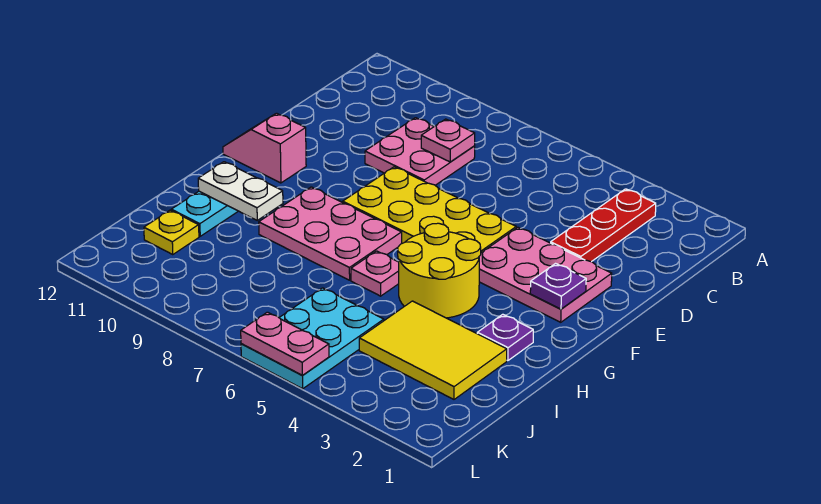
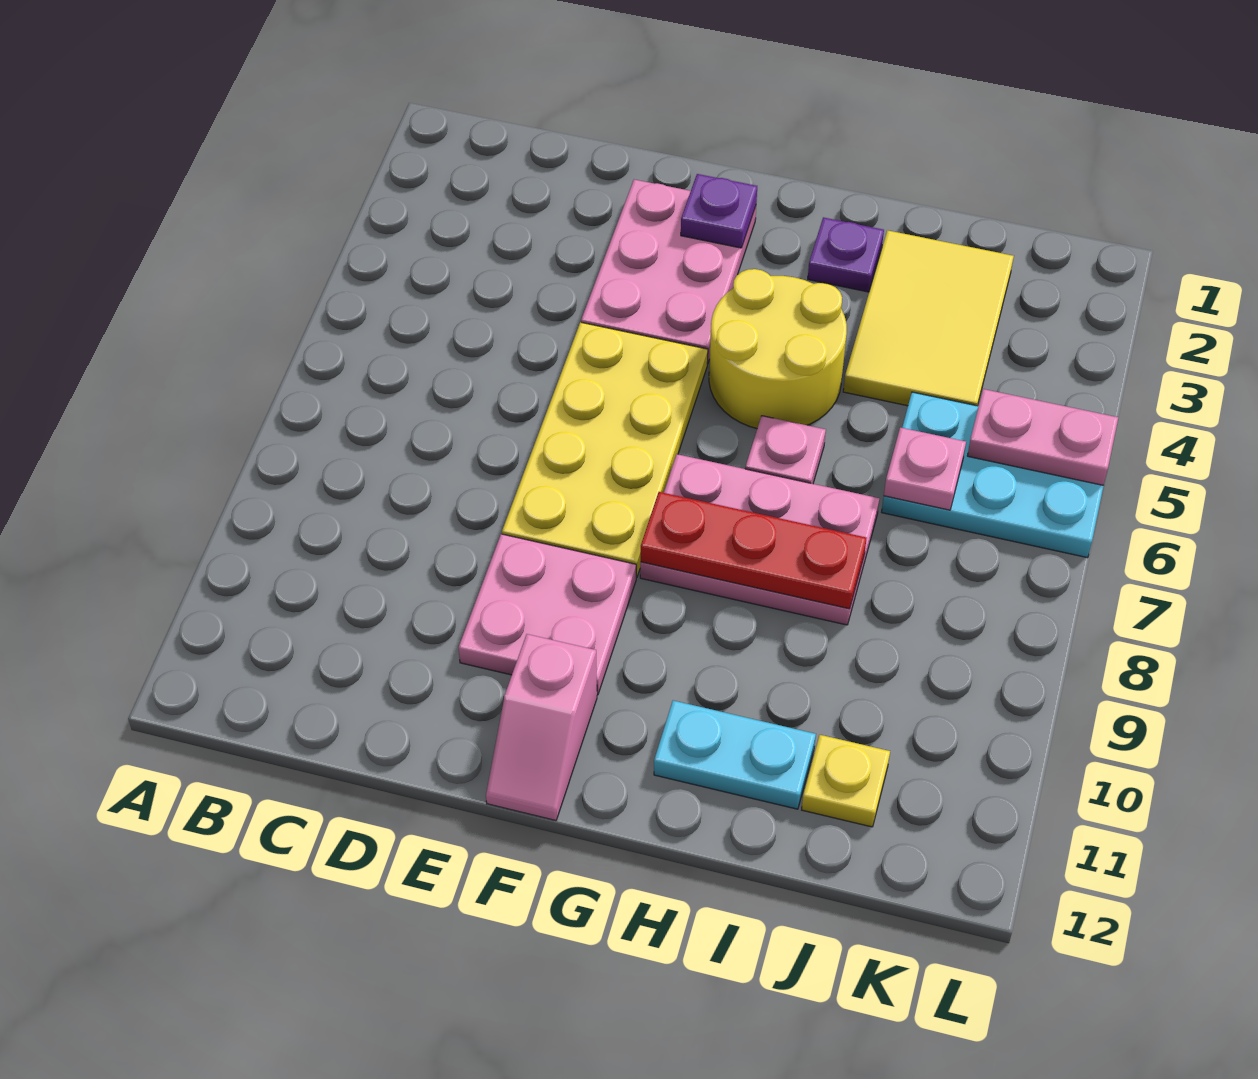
red 1x3 plate [551,189,656,262] -> red 1x3 plate moved to [641,492,866,609]
pink 2x2 plate [365,118,475,185] -> pink 2x2 plate moved to [458,534,636,695]
pink 1x1 plate [421,119,475,162] -> pink 1x1 plate moved to [884,428,966,510]
pink 2x3 plate [259,187,402,280] -> pink 2x3 plate turned to [640,454,879,625]
white 1x2 plate [198,162,283,220] -> none
pink 1x2 plate [241,312,329,376] -> pink 1x2 plate turned to [967,389,1118,485]

